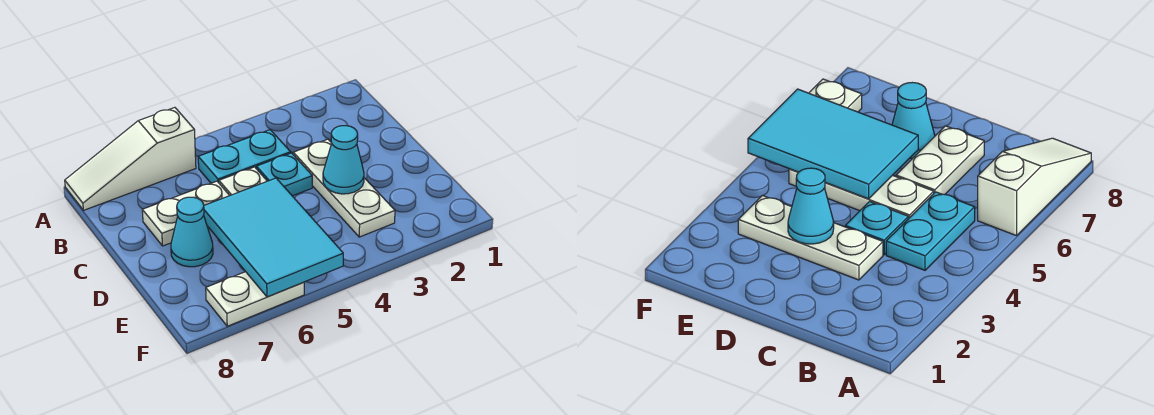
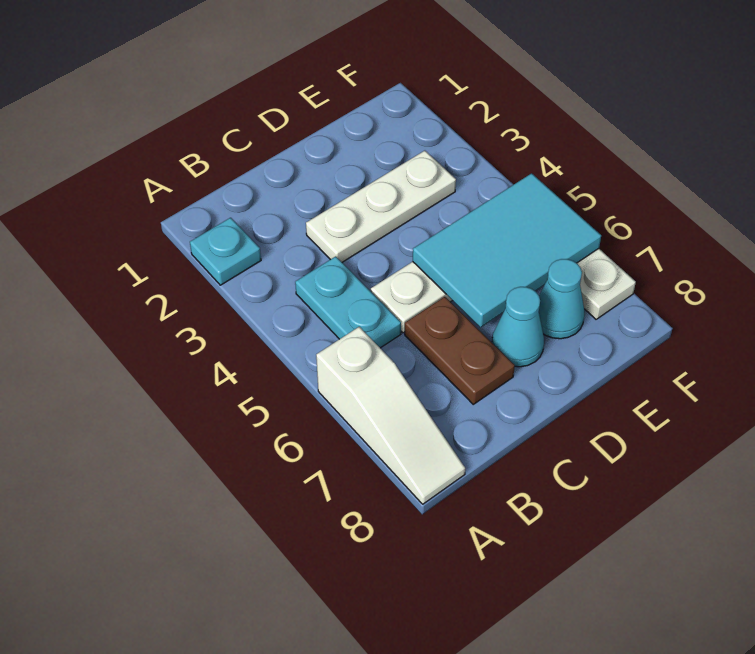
cyan 1x1 plate [256,153,312,196] -> cyan 1x1 plate moved to [190,218,261,285]
white 1x2 plate [142,181,230,246] -> brown 1x2 plate [405,297,515,404]
cyan 1x1 cone [323,126,364,194] -> cyan 1x1 cone moved to [539,259,585,339]

